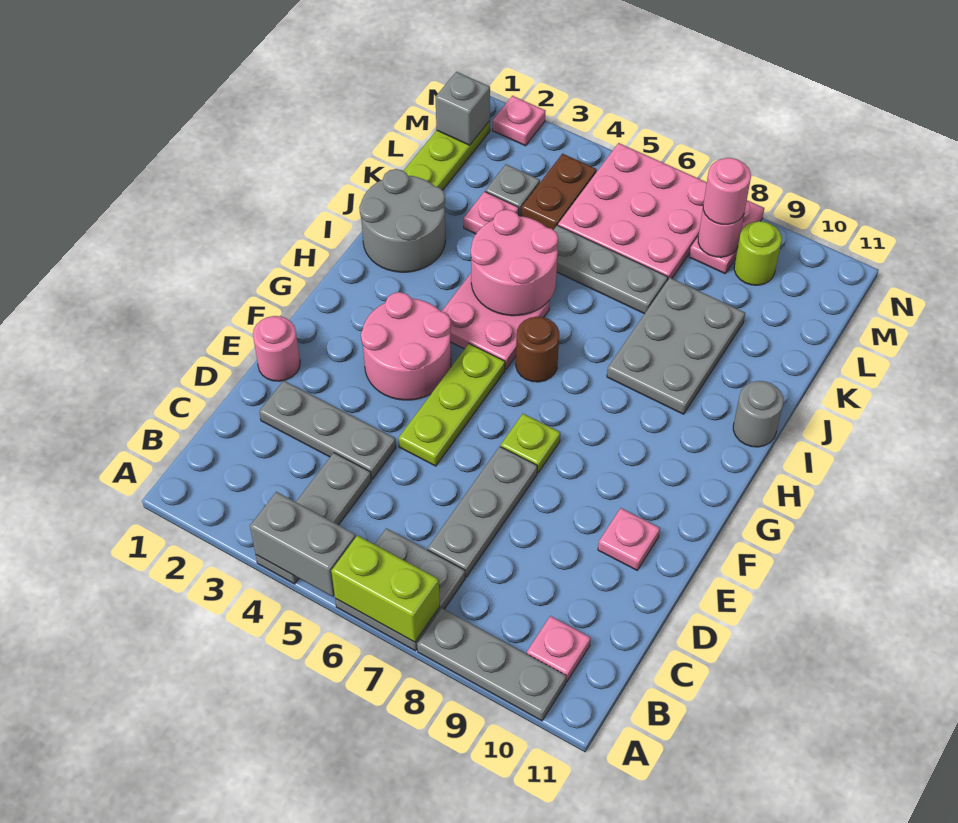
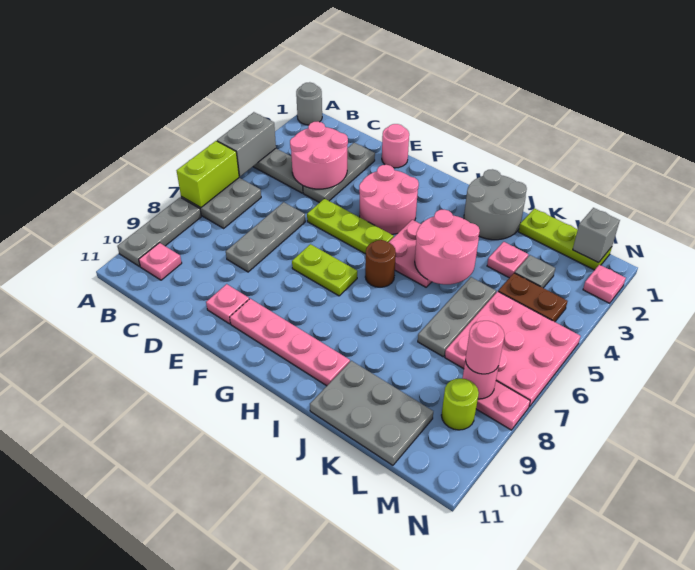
none -> pink 2x2 round brick [290,122,348,189]
grey 1x3 plate [428,447,537,577] -> grey 1x3 plate turned to [226,202,305,272]
lime 1x1 plate [501,414,560,473] -> lime 1x2 plate [292,244,357,296]
none -> pink 1x4 plate [230,299,350,386]
grey 2x3 plate [607,278,745,414] -> grey 2x3 plate moved to [310,361,433,465]
grey 1x1 round brick [733,381,783,447] -> grey 1x1 round brick moved to [296,82,322,125]

